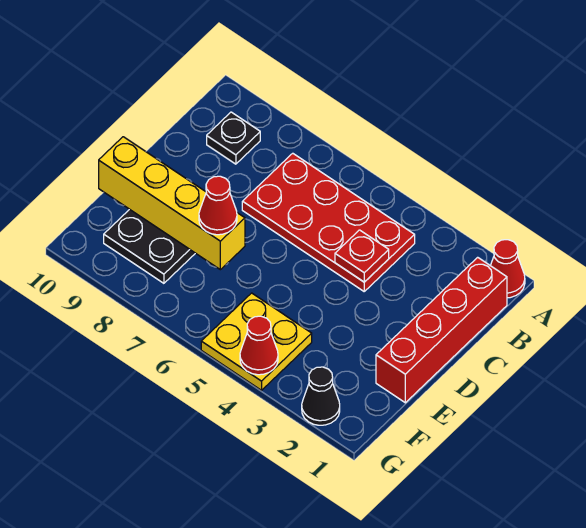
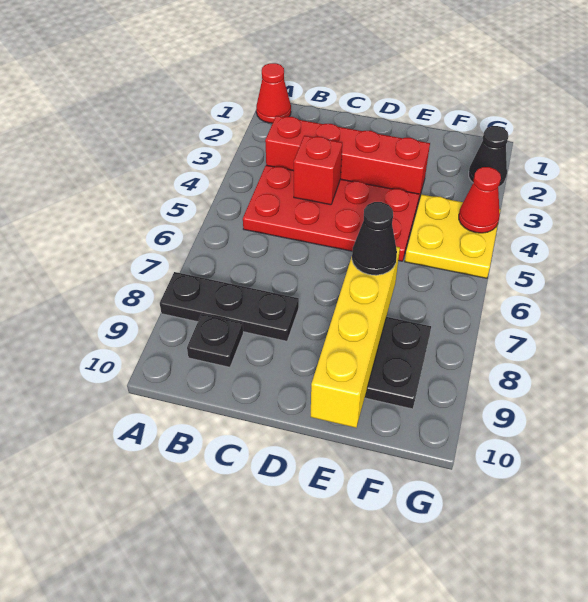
none -> black 1x3 plate [160,272,299,341]
red 1x4 brick [376,257,507,403] -> red 1x4 brick moved to [265,116,430,202]
red 2x4 plate [242,153,415,291] -> red 2x4 plate turned to [243,165,419,261]
red 1x1 plate [335,230,389,282] -> red 1x1 brick [294,136,342,205]
red 1x1 cone [199,176,237,235] -> black 1x1 cone [352,202,397,275]

